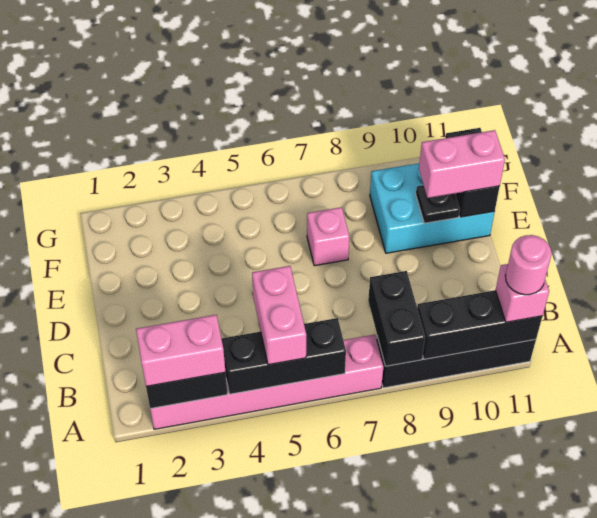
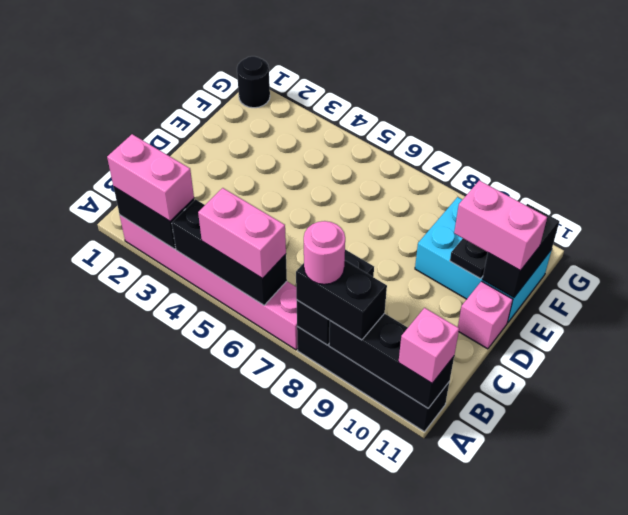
pink 1x2 brick [252,266,306,365] -> pink 1x2 brick turned to [198,188,286,279]
none -> black 1x2 brick [296,261,387,340]
pink 1x1 round brick [505,235,552,295] -> pink 1x1 round brick moved to [304,221,345,284]
pink 1x1 brick [307,207,349,266] -> pink 1x1 brick moved to [458,281,513,349]
none -> black 1x1 round brick [237,56,270,108]

